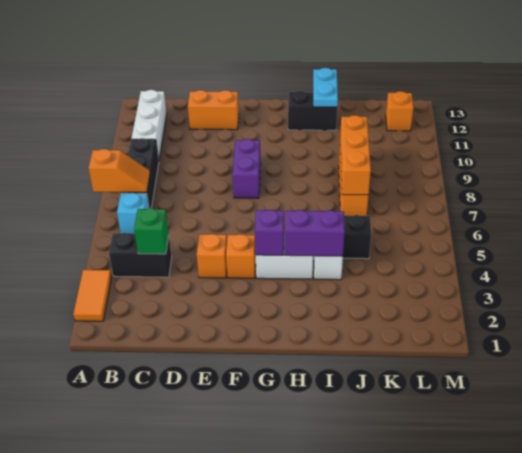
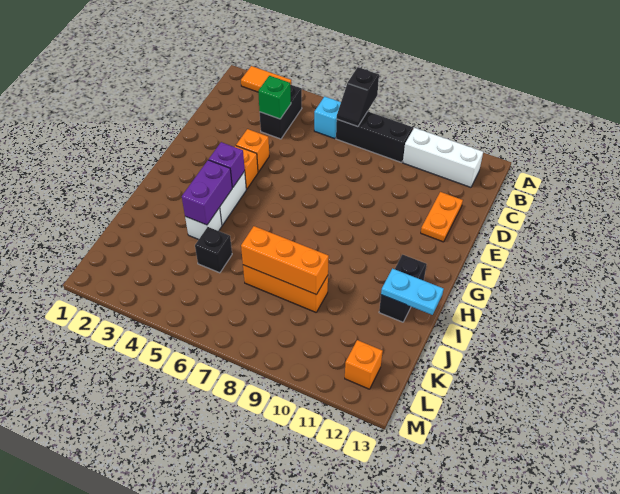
orange 1x2 slope [89,149,150,192] -> black 1x2 slope [337,67,379,127]
orange 1x2 brick [188,90,239,130] -> orange 1x2 plate [421,192,463,242]
purple 1x2 brick [232,139,261,198] -> none

